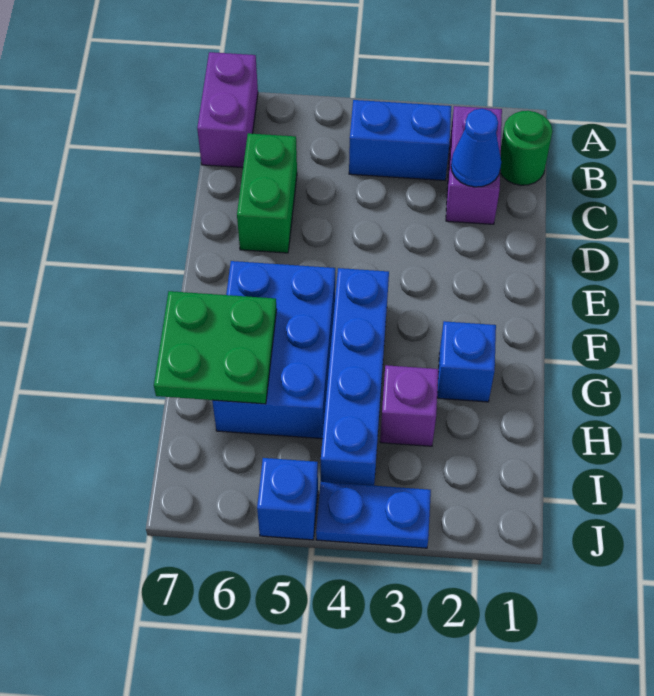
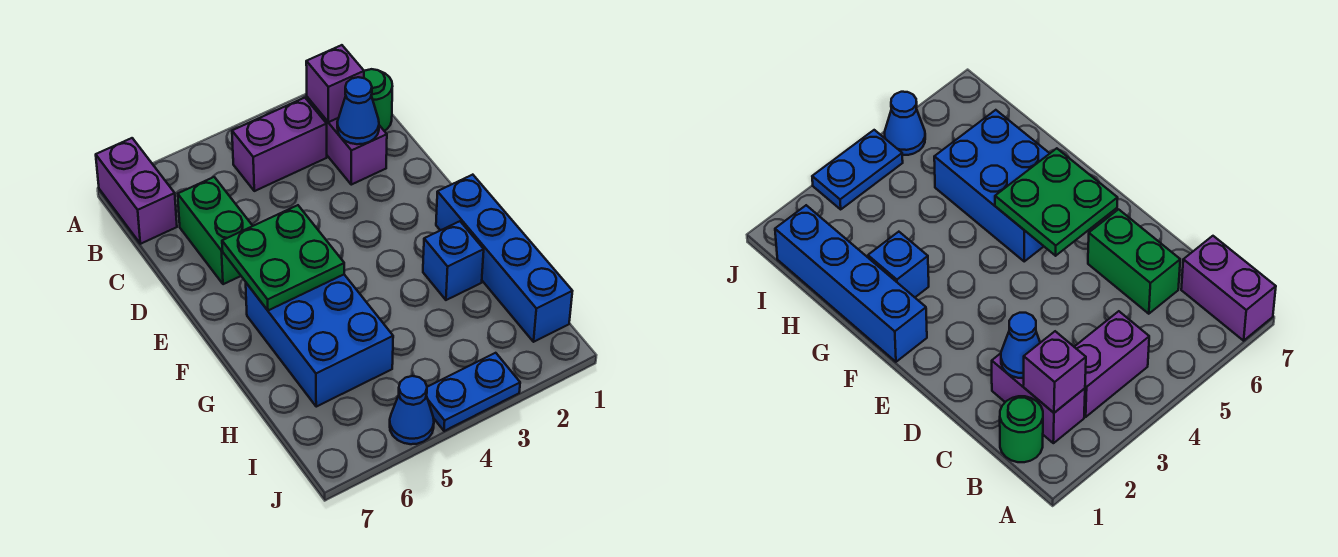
blue 1x2 brick [349,100,451,180] -> purple 1x2 brick [232,98,327,191]
blue 1x4 brick [321,268,389,486] -> blue 1x4 brick moved to [436,175,572,342]
green 2x2 plate [154,291,277,404] -> green 2x2 plate moved to [222,205,344,310]
purple 1x1 brick [380,365,439,446] -> purple 1x1 brick moved to [306,45,364,122]
blue 1x1 brick [257,458,318,540] -> blue 1x1 cone [390,376,434,444]

